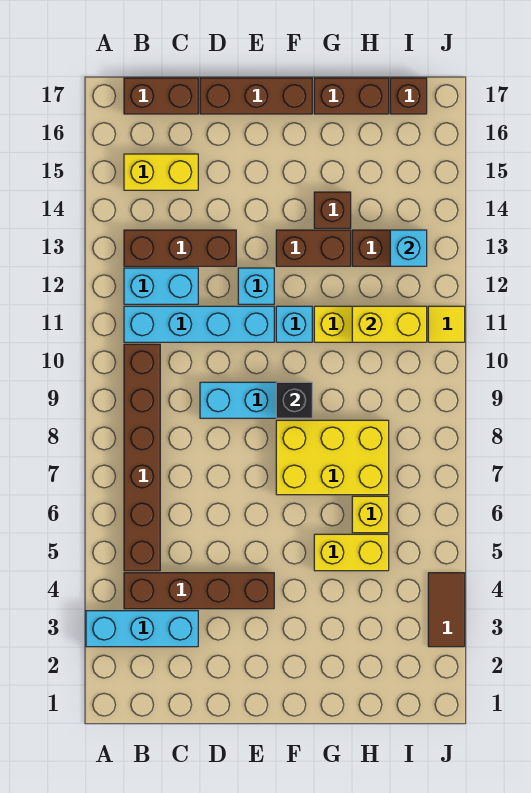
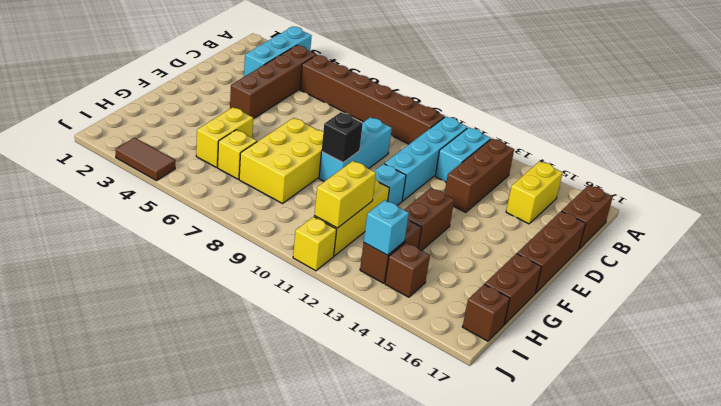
cyan 1x1 brick [238,268,274,304] -> none
brown 1x1 brick [314,192,351,228] -> brown 1x1 brick moved to [385,242,430,297]
yellow 1x1 tile [428,306,465,342] -> yellow 1x1 brick [293,217,337,271]

